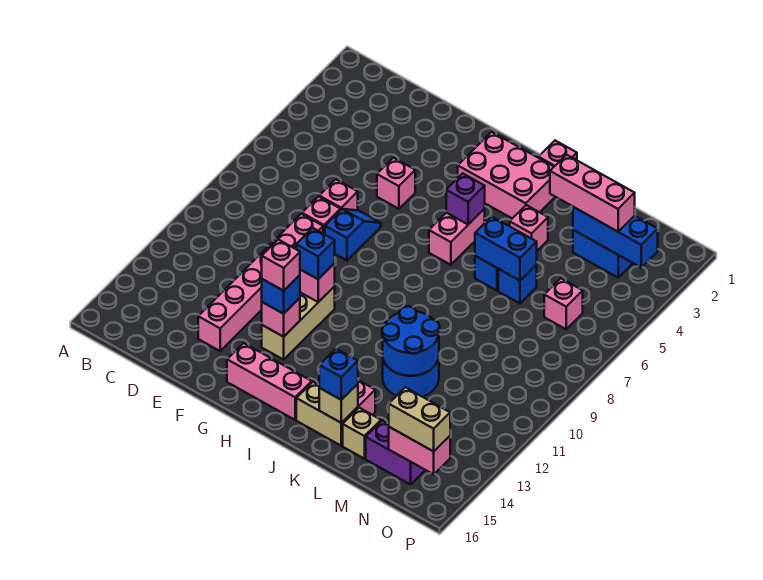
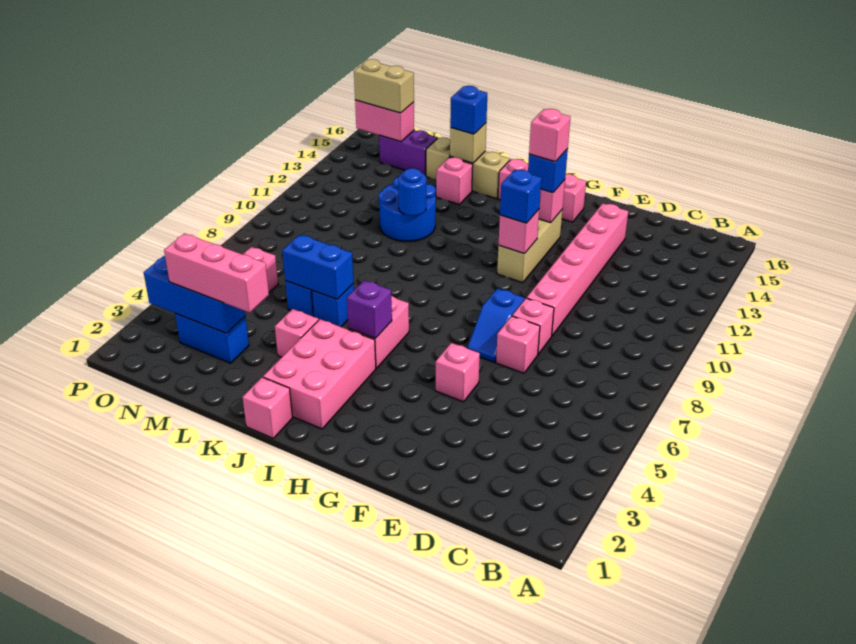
pink 2x3 brick [458,132,555,218] -> pink 2x3 brick turned to [263,319,376,429]
blue 2x2 round brick [382,306,440,376] -> blue 1x1 round brick [398,168,426,216]

